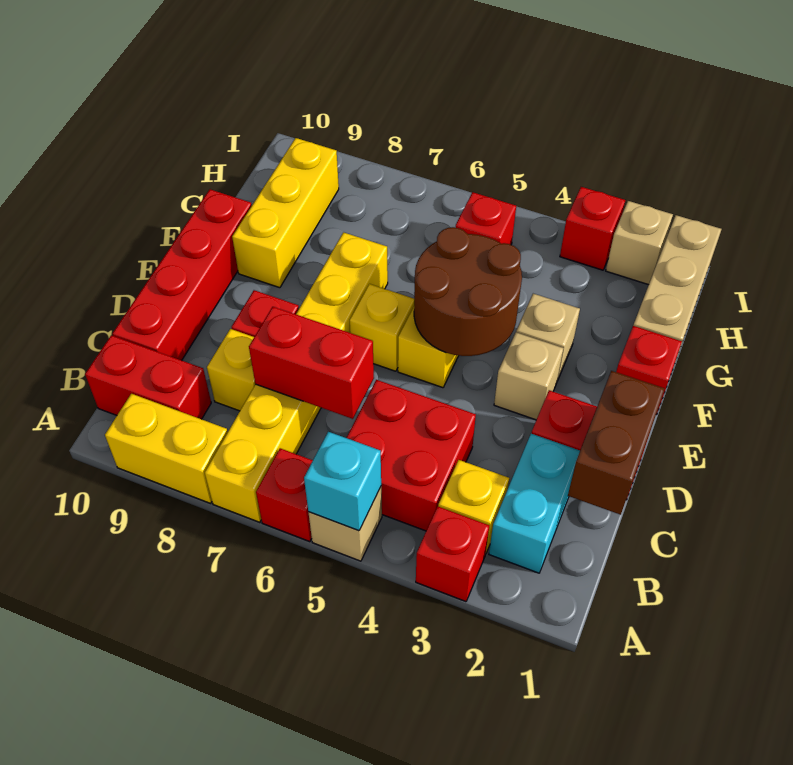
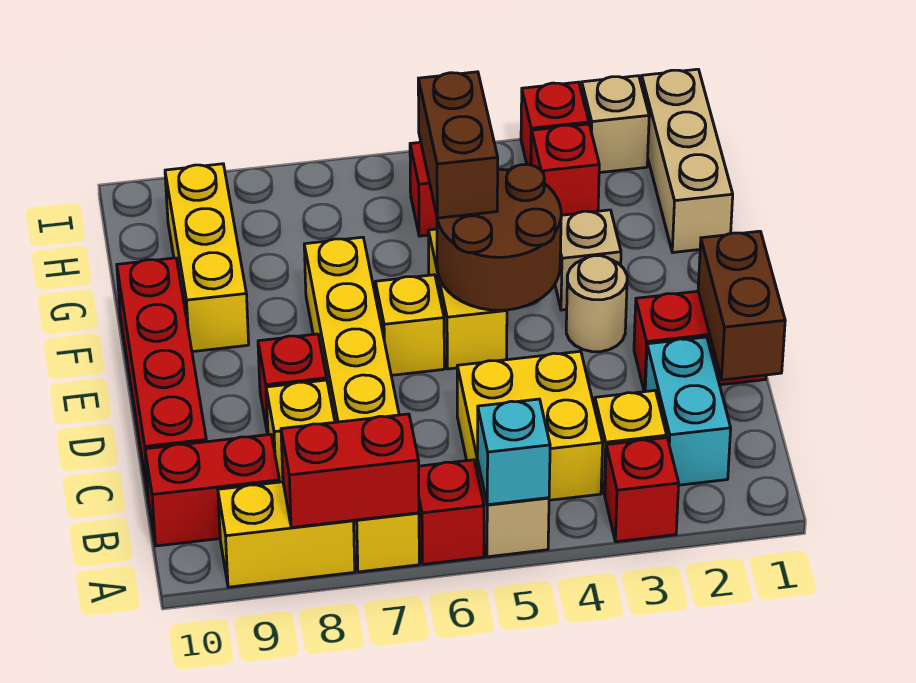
red 2x2 brick [346,380,476,531] -> yellow 2x2 brick [457,351,603,500]
red 1x2 brick [249,307,374,419] -> red 1x2 brick moved to [281,414,419,528]
tan 1x1 brick [494,332,564,420] -> tan 1x1 round brick [566,256,627,352]
red 1x1 brick [616,326,682,415] -> red 1x1 brick moved to [531,124,599,215]
none -> brown 1x2 brick [418,72,498,218]

